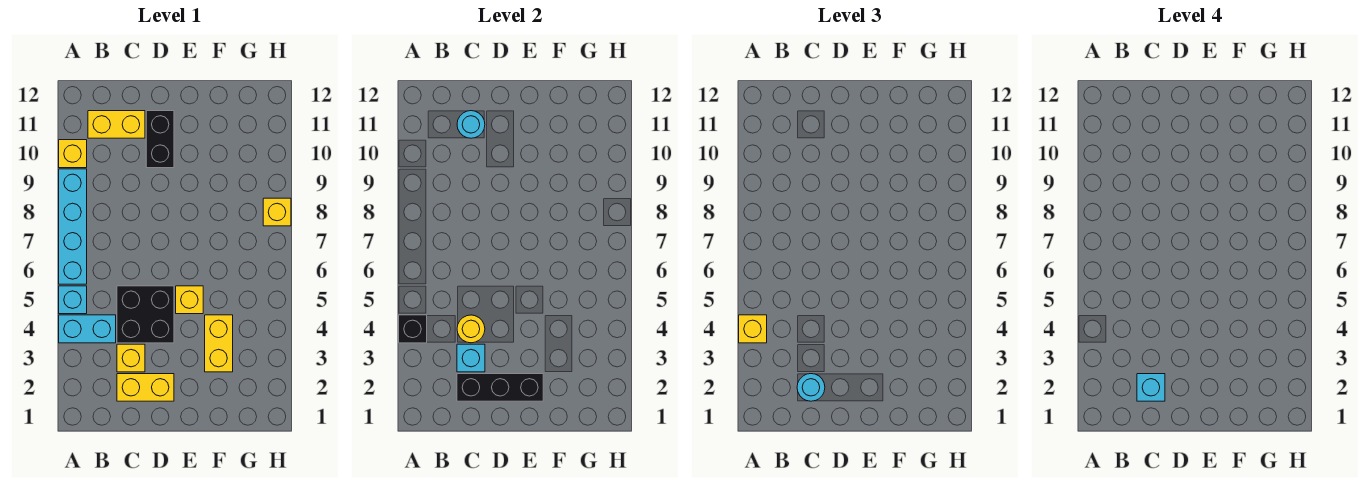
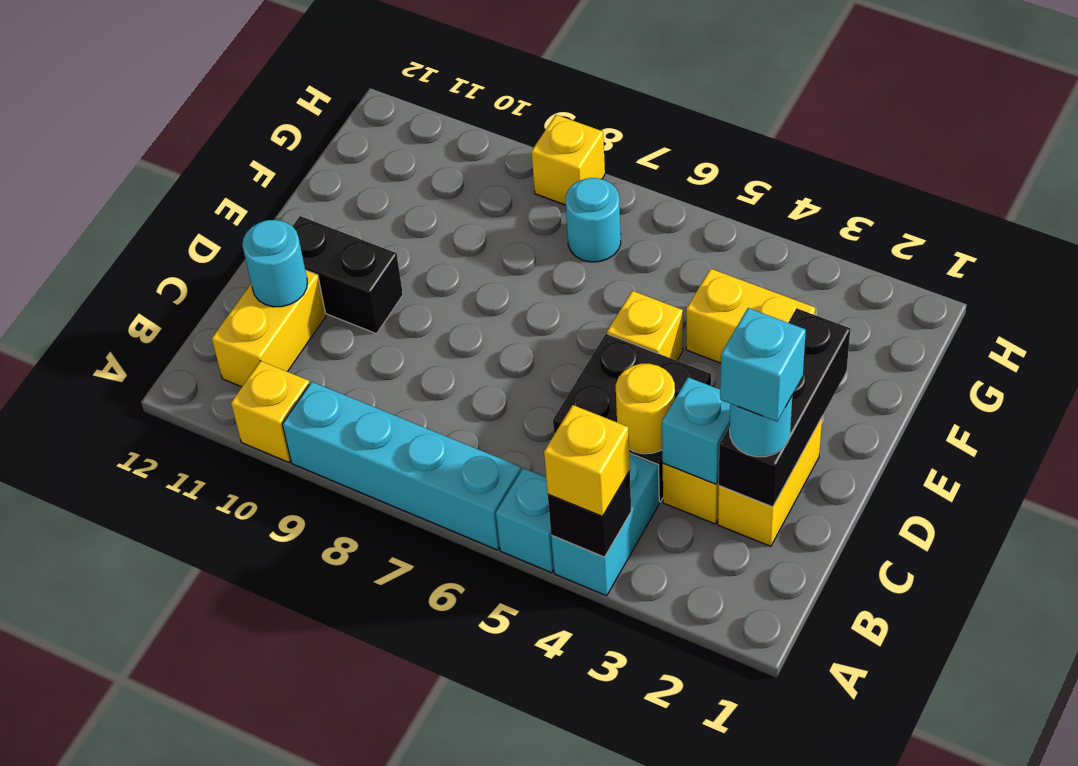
none -> cyan 1x1 round brick [565,178,621,262]

